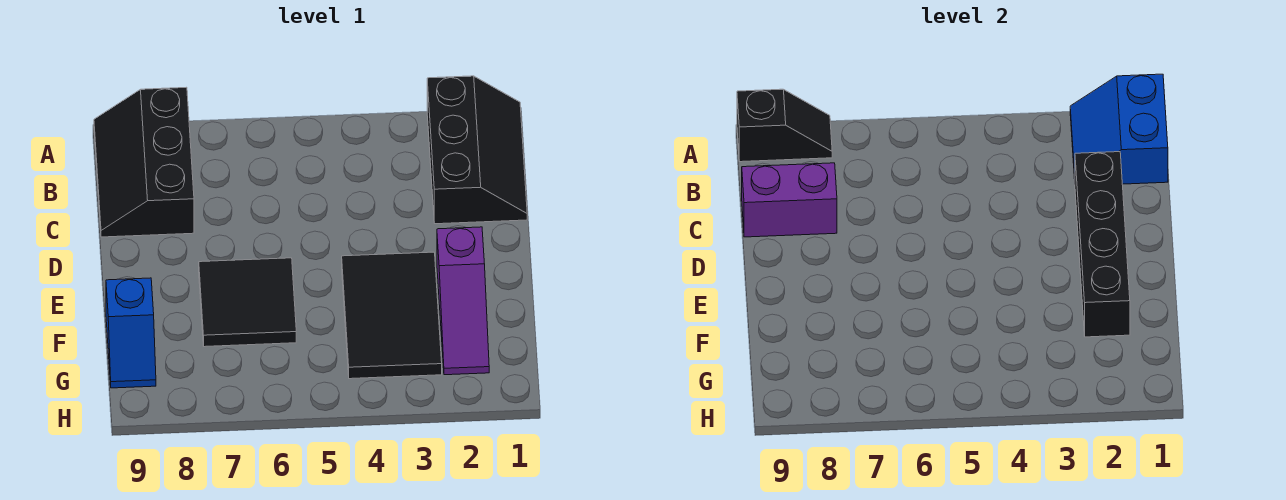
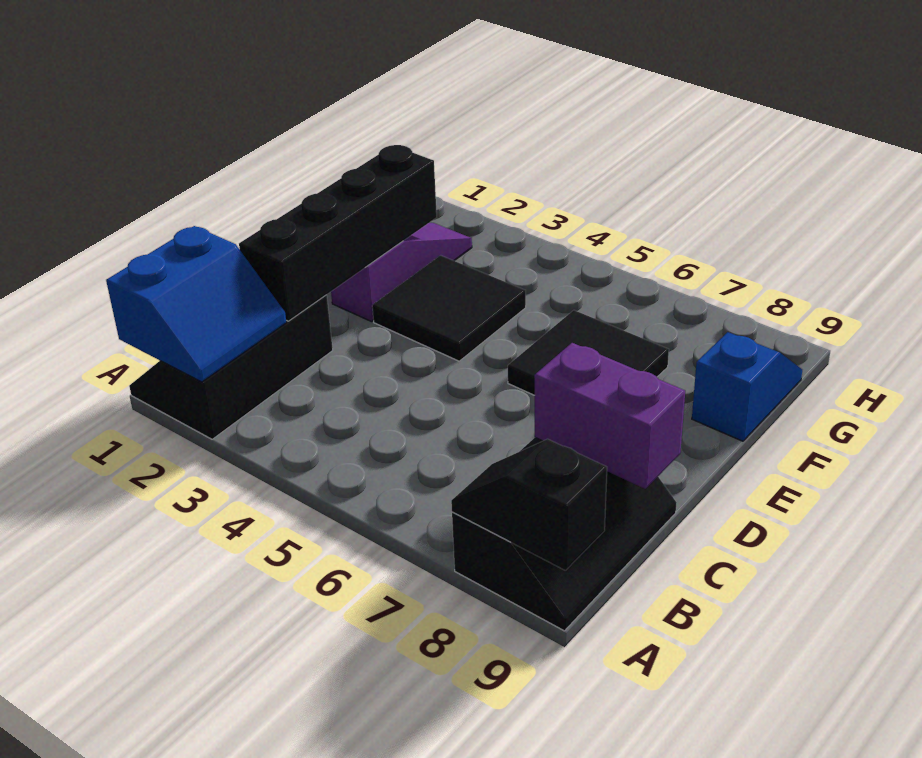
black 2x3 tile [342,252,442,379] -> black 2x2 tile [372,255,526,361]

